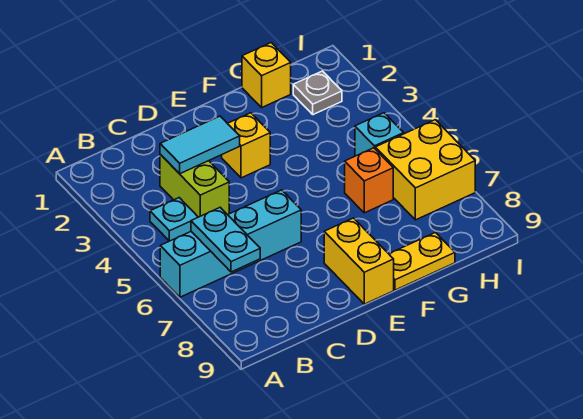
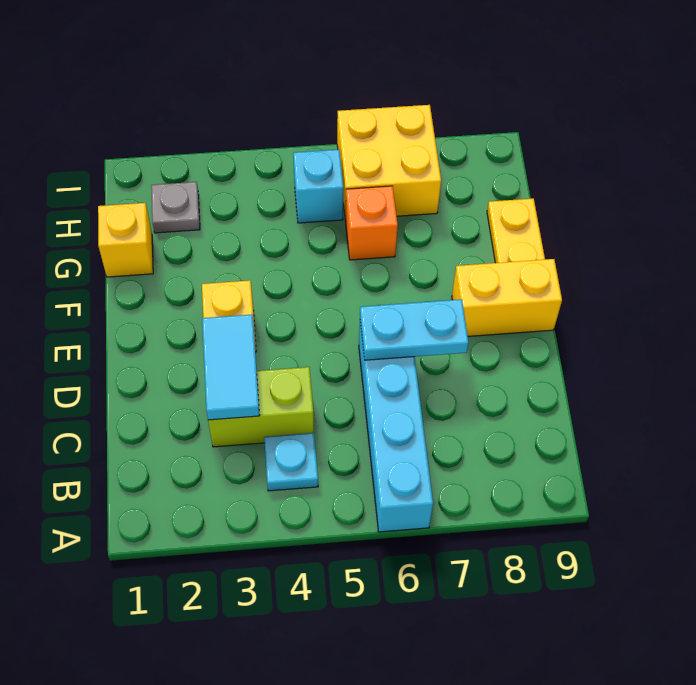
cyan 1x2 plate [191,207,260,272] -> cyan 1x2 plate moved to [360,299,469,360]

